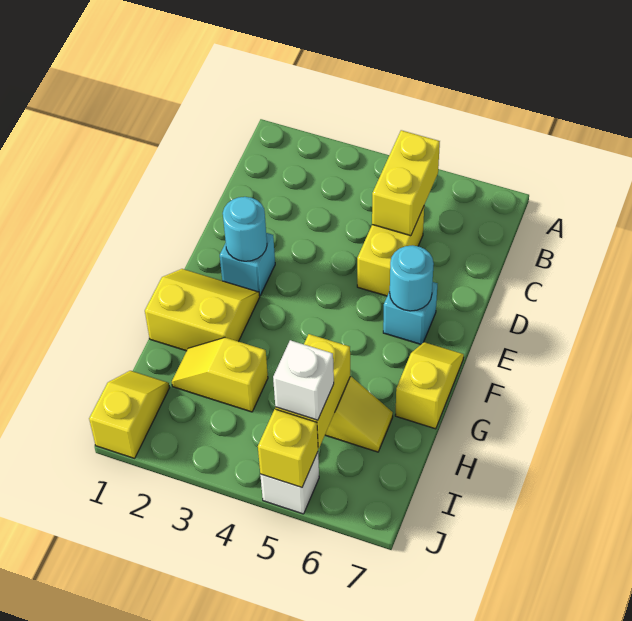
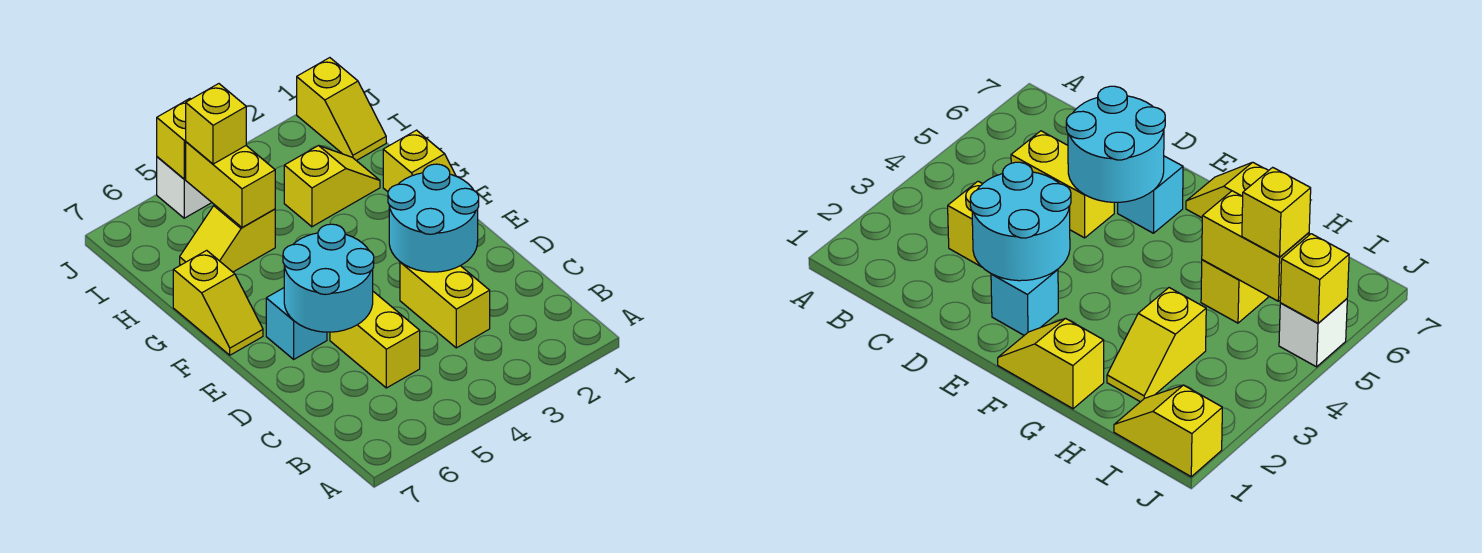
yellow 1x2 brick [372,130,440,236] -> yellow 1x2 brick moved to [400,262,490,348]
cyan 1x1 round brick [223,197,267,261] -> cyan 2x2 round brick [388,164,479,272]
cyan 1x1 round brick [390,245,434,311] -> cyan 2x2 round brick [283,224,374,332]
yellow 2x2 slope [145,269,260,351] -> yellow 1x2 slope [383,130,456,192]
white 1x1 brick [273,340,334,420] -> yellow 1x1 brick [186,84,246,164]

